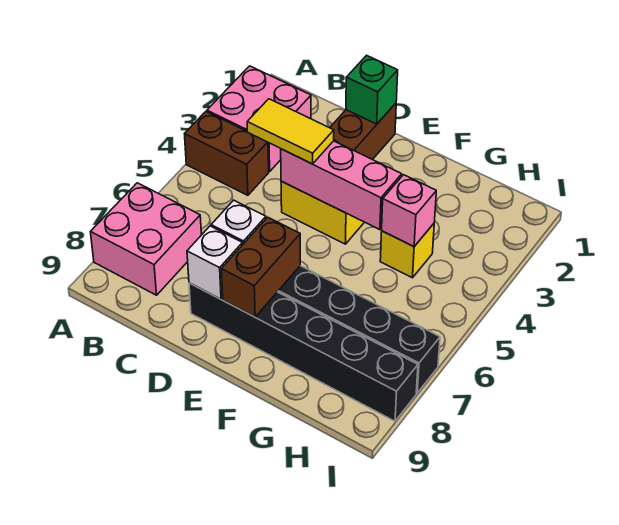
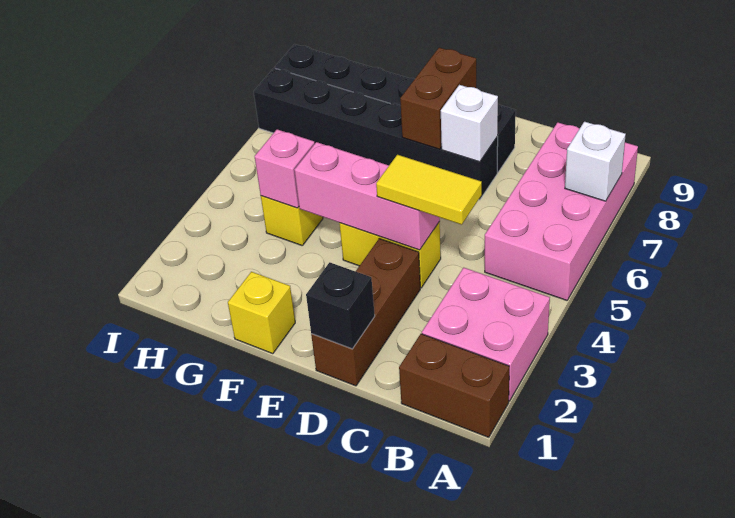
brown 1x2 brick [185,112,269,195] -> brown 1x2 brick moved to [399,334,509,437]
pink 2x2 brick [91,183,201,295] -> pink 2x4 brick [485,122,638,300]
green 1x1 brick [346,55,398,124] -> black 1x1 brick [306,262,375,349]
white 1x1 brick [187,226,243,299] -> white 1x1 brick moved to [565,122,626,201]
none -> yellow 1x1 brick [228,272,295,354]

